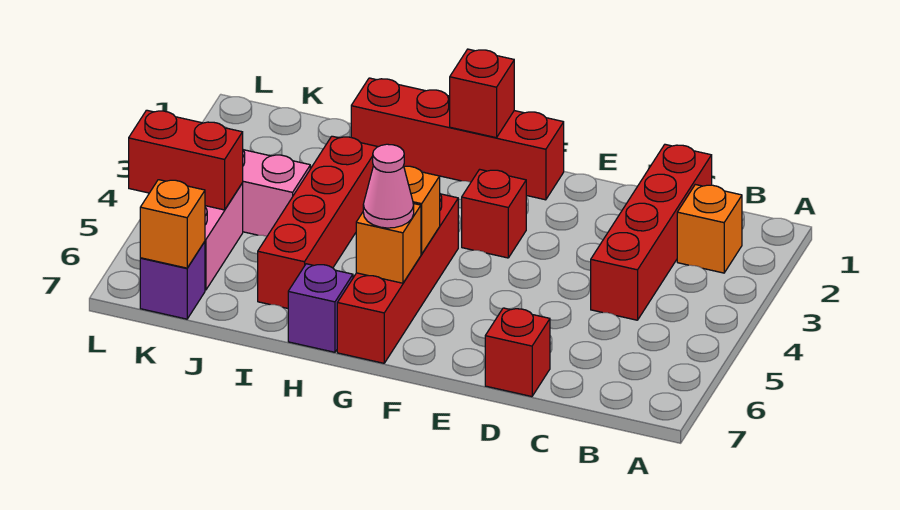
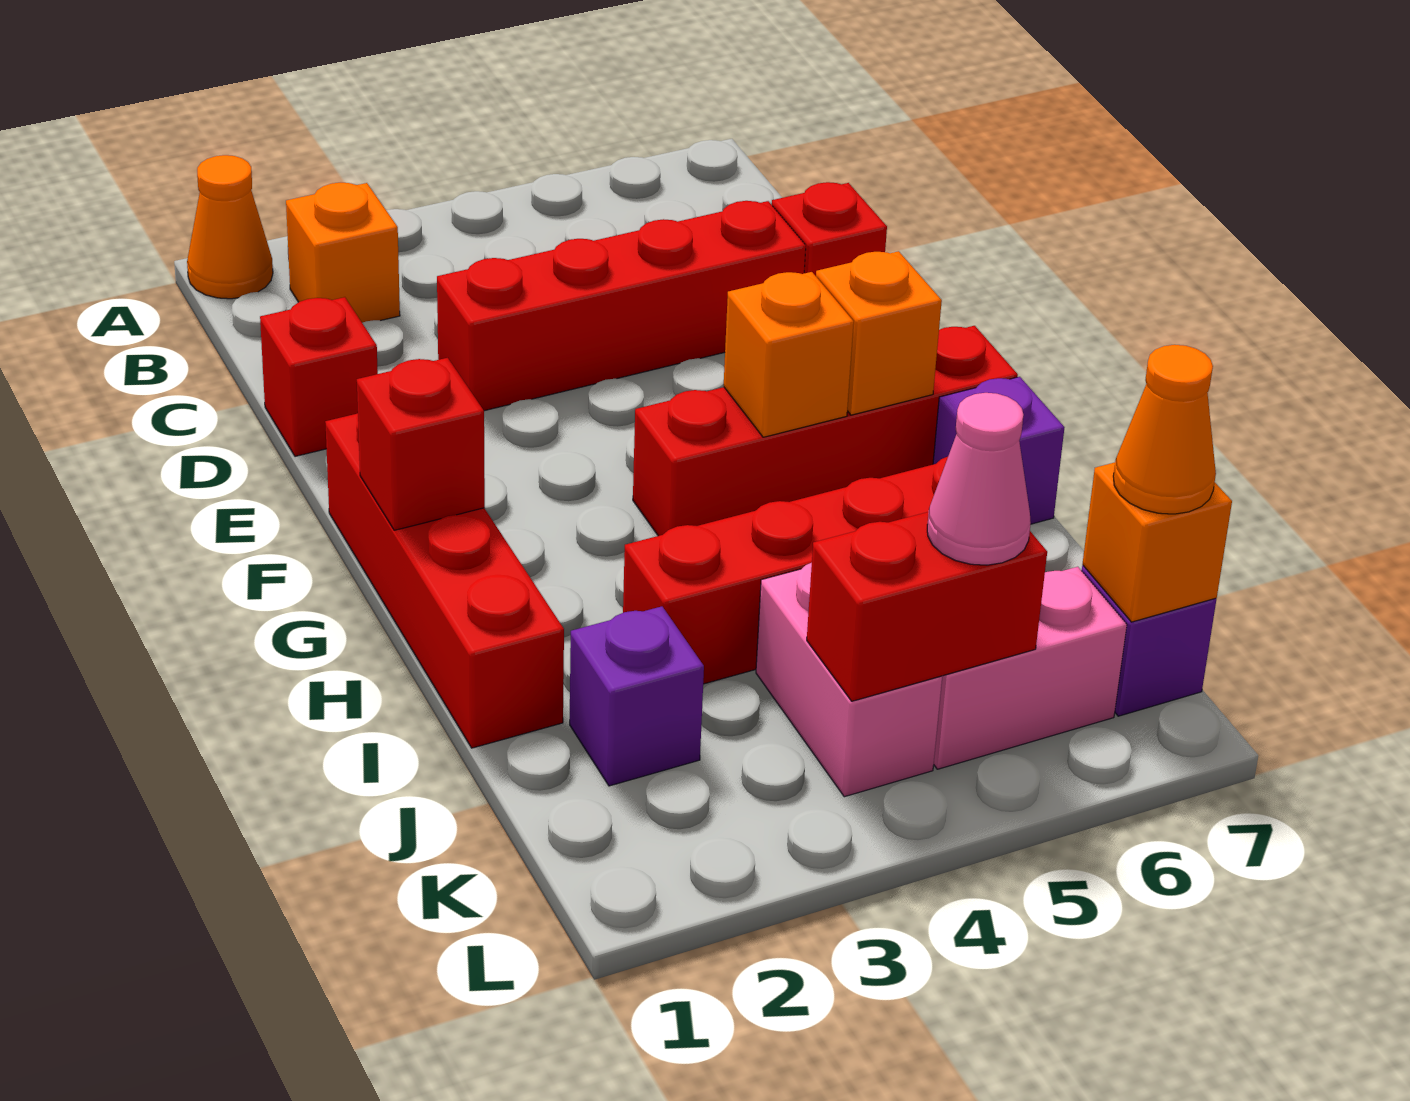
none -> orange 1x1 cone [187,155,273,299]
red 1x4 brick [591,144,712,320] -> red 1x4 brick moved to [437,201,806,411]
red 1x1 brick [462,169,526,258] -> red 1x1 brick moved to [260,297,378,456]
pink 1x1 cone [363,144,414,228] -> pink 1x1 cone moved to [927,393,1031,565]
none -> purple 1x1 brick [570,606,704,786]
red 1x2 brick [129,110,243,210] -> red 1x2 brick turned to [807,512,1047,701]
none -> orange 1x1 cone [1113,345,1216,514]

